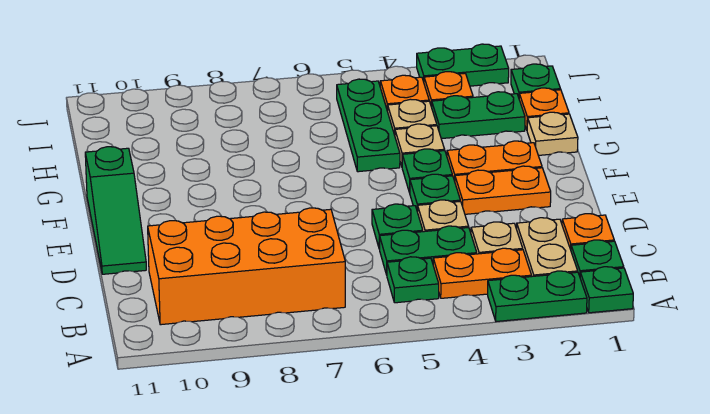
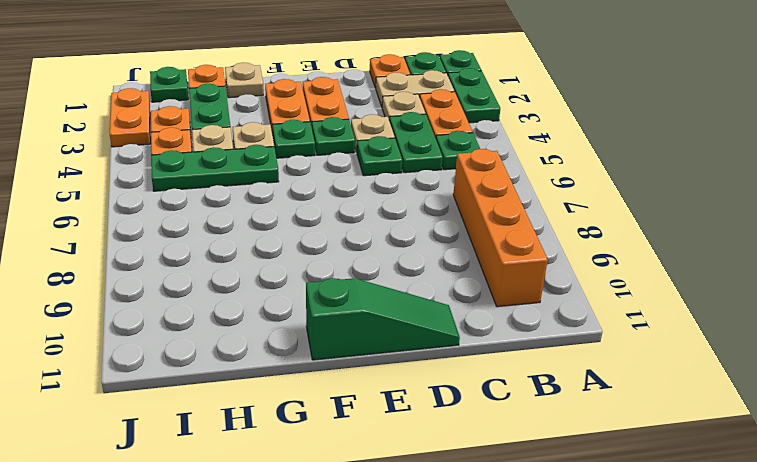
orange 2x4 brick [148,208,345,325] -> orange 1x4 brick [453,149,548,307]
green 1x2 plate [417,44,509,86] -> orange 1x2 plate [110,88,151,147]

